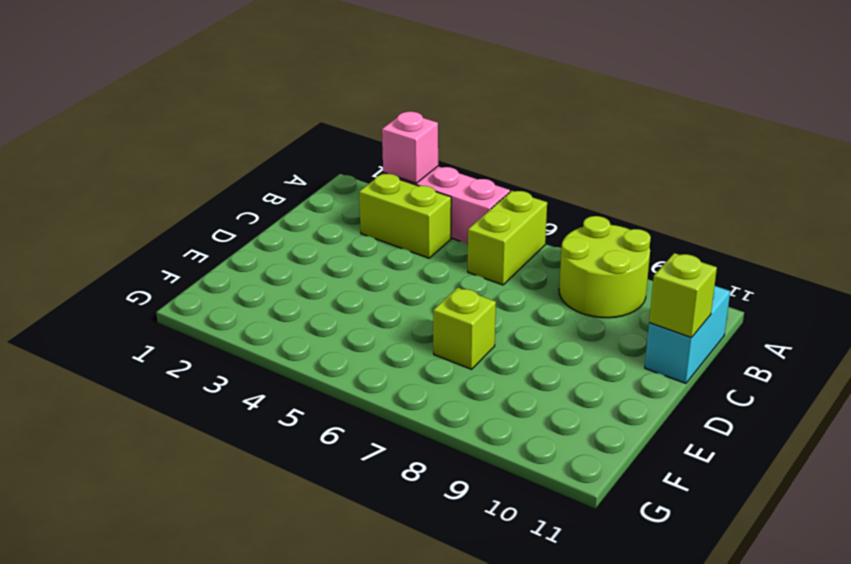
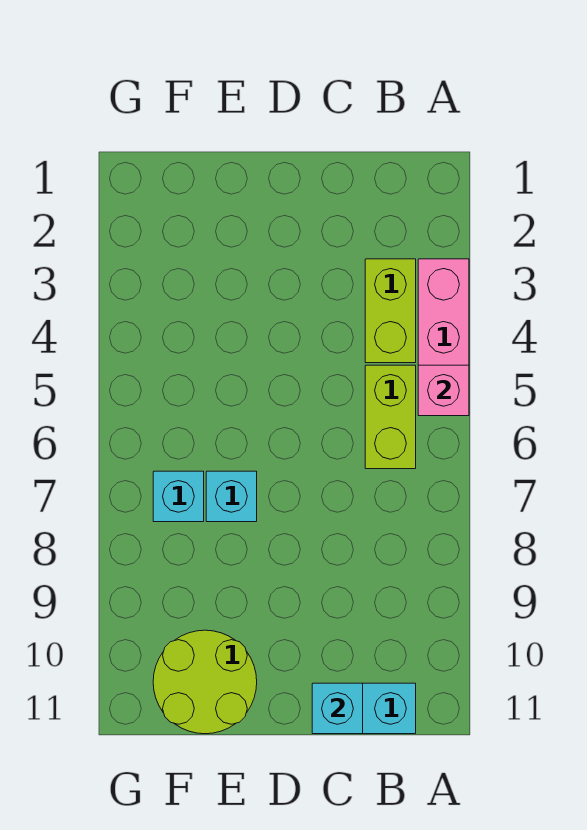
pink 1x1 brick [382,112,438,183] -> pink 1x1 brick moved to [418,365,469,416]
lime 1x2 brick [468,191,547,285] -> lime 1x2 brick turned to [365,365,416,469]
lime 2x2 round brick [559,216,651,318] -> lime 2x2 round brick moved to [153,630,257,734]
lime 1x1 brick [649,253,717,338] -> cyan 1x1 brick [312,683,363,734]
lime 1x1 brick [433,288,496,369] -> cyan 1x1 brick [206,471,257,522]
none -> cyan 1x1 brick [153,471,204,522]

